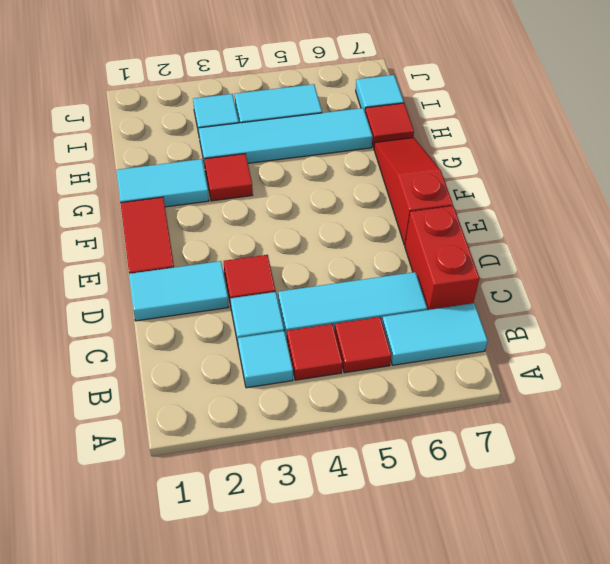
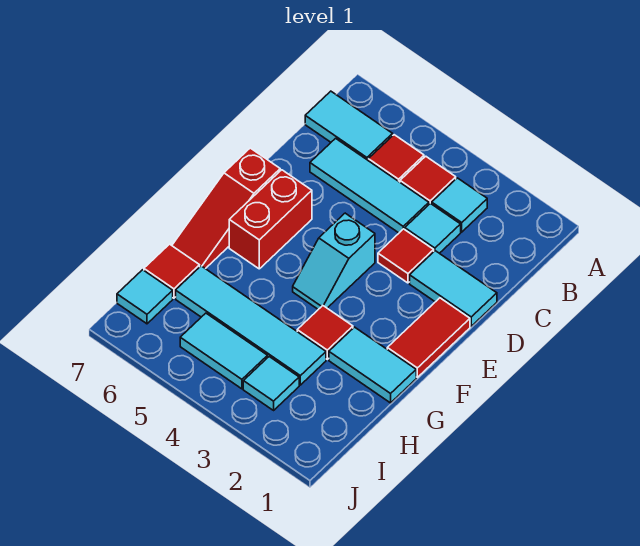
red 1x2 brick [405,206,480,310] -> red 1x2 brick moved to [229,170,312,269]
none -> cyan 1x2 slope [293,213,375,309]

